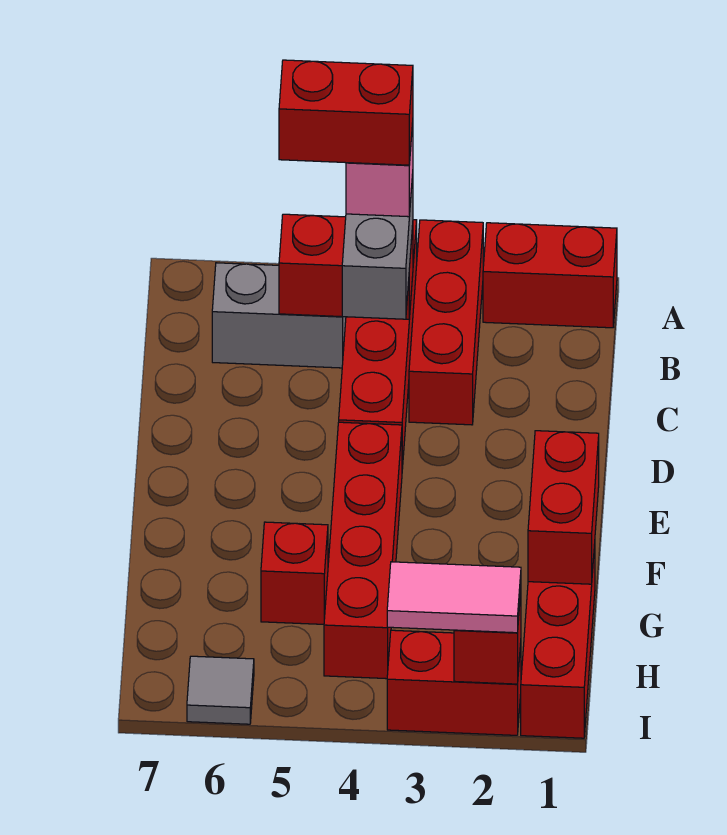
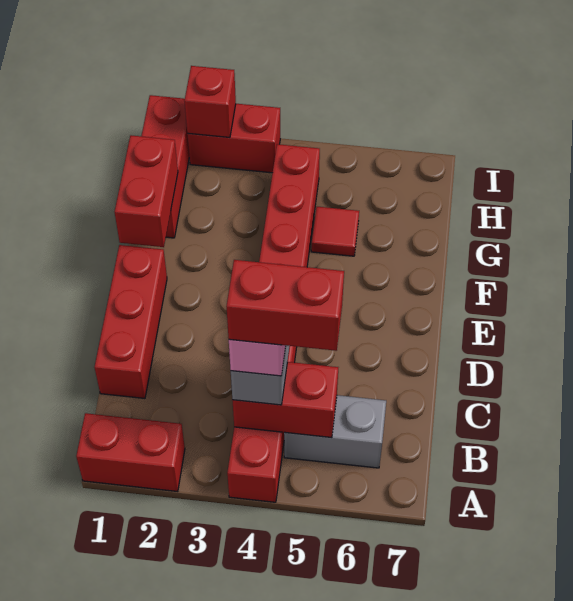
red 1x3 brick [409,220,483,425] -> red 1x3 brick moved to [94,245,167,398]
red 1x1 brick [261,522,328,624] -> red 1x1 tile [311,207,359,256]
pink 1x2 tile [387,562,521,633] -> none
grey 1x1 tile [187,656,254,724] -> none

